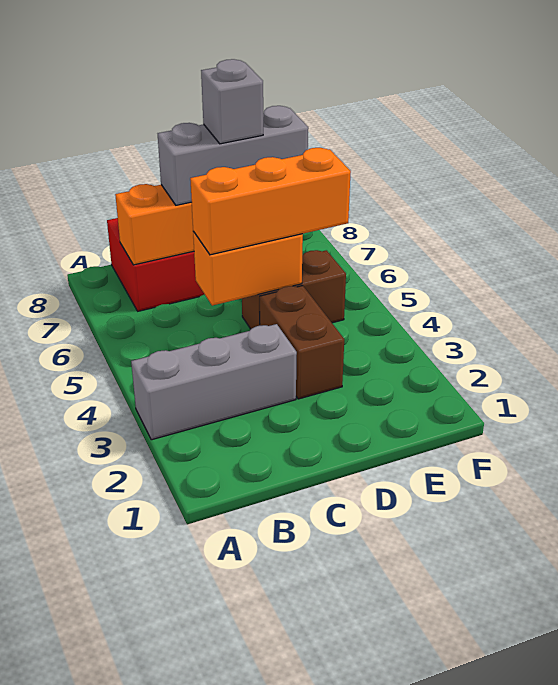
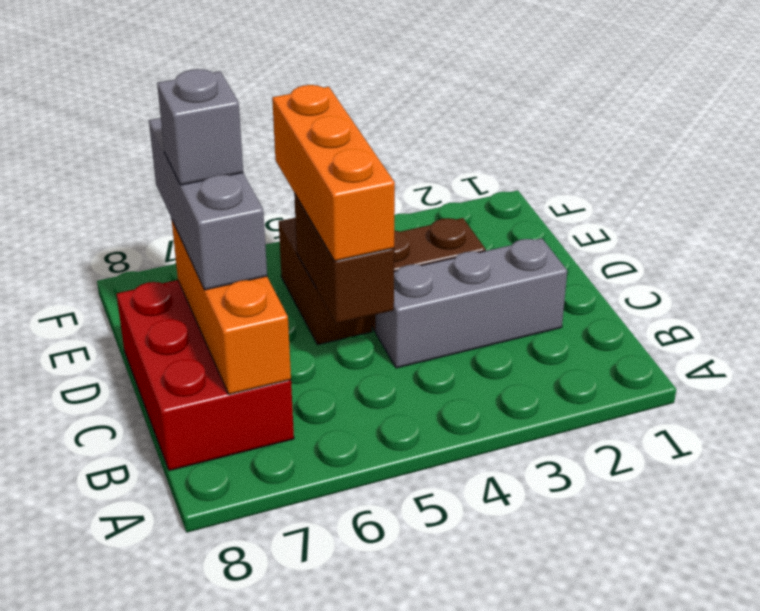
grey 1x3 brick [131,324,297,440] -> grey 1x3 brick turned to [376,238,567,368]
orange 1x2 brick [193,231,303,306] -> brown 1x2 brick [294,193,394,324]

